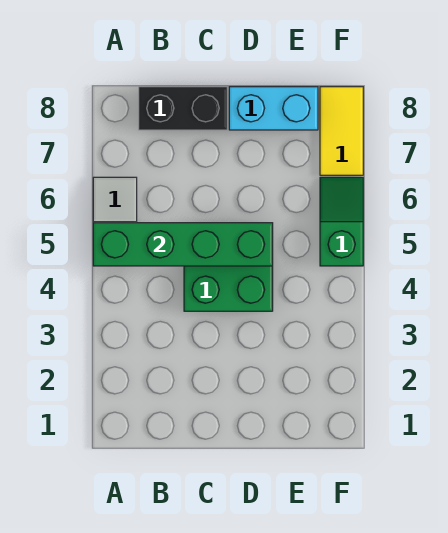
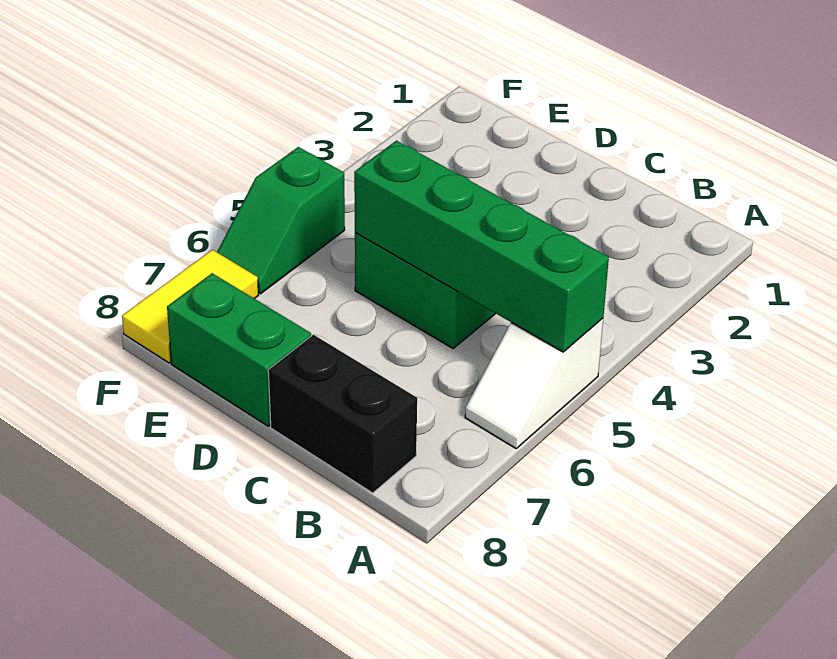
cyan 1x2 brick [229,87,318,130] -> green 1x2 brick [167,273,311,426]

